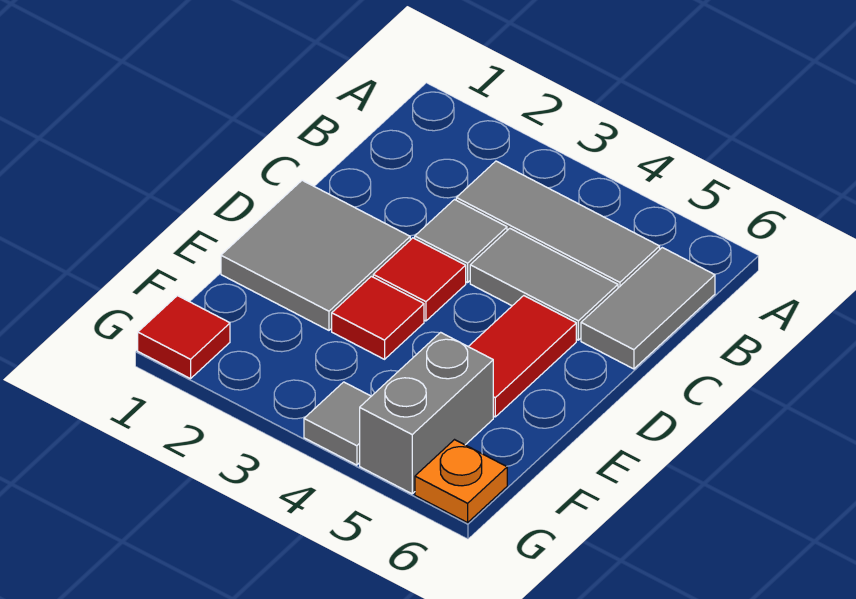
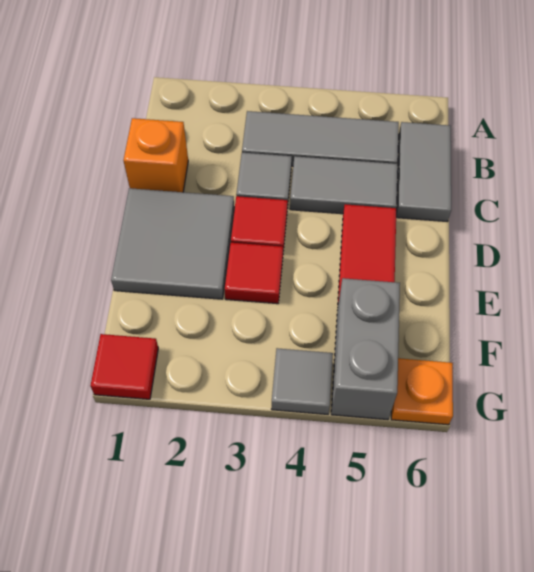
none -> orange 1x1 brick [123,118,188,192]

